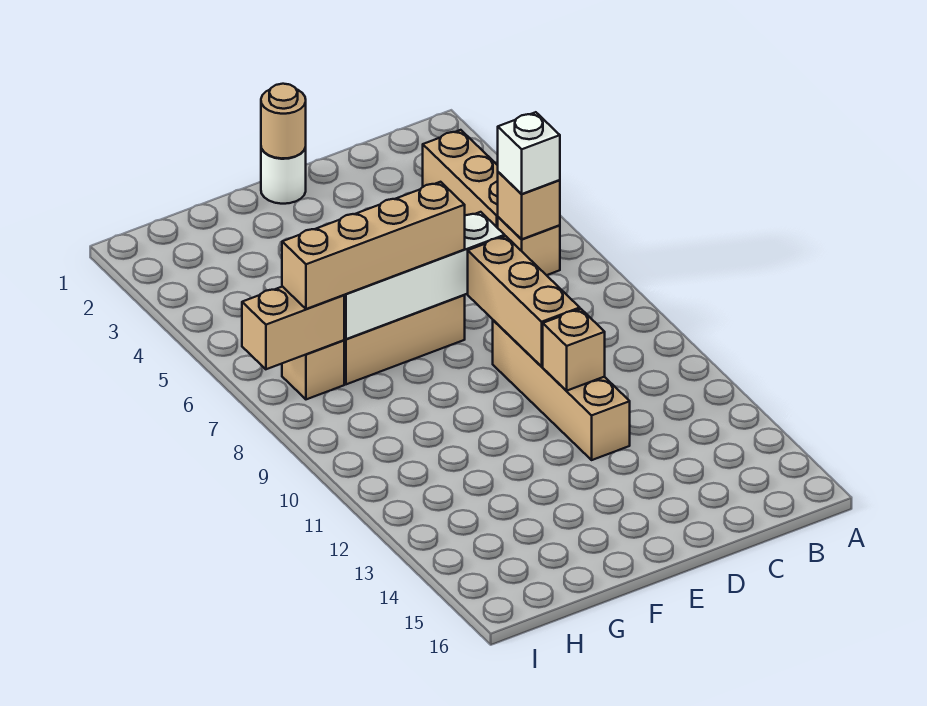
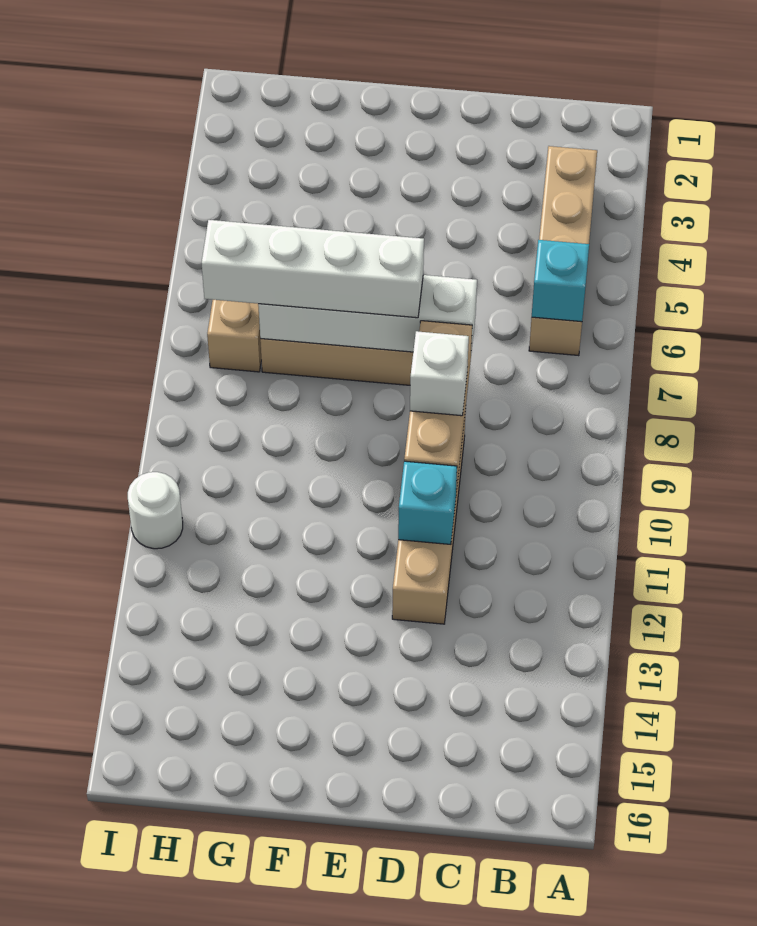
tan 1x1 brick [498,172,560,239] -> cyan 1x1 brick [532,240,589,322]
white 1x1 brick [498,112,560,194] -> white 1x1 brick moved to [410,331,469,416]
tan 1x1 brick [543,309,605,391] -> cyan 1x1 brick [398,461,457,544]
white 1x1 round brick [261,147,306,204] -> white 1x1 round brick moved to [128,472,183,549]
tan 1x1 round brick [261,84,306,158] -> none
tan 1x4 brick [282,182,465,309] -> white 1x4 brick [201,220,424,318]
tan 1x2 brick [242,286,344,369] -> none

